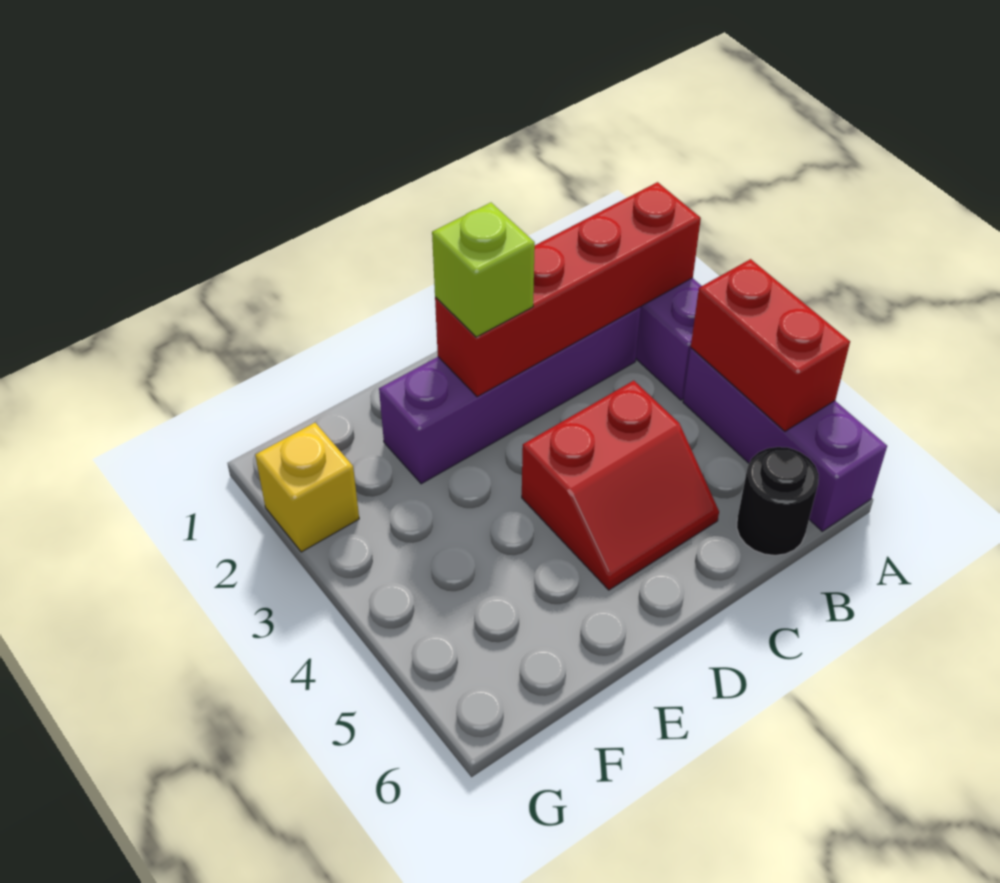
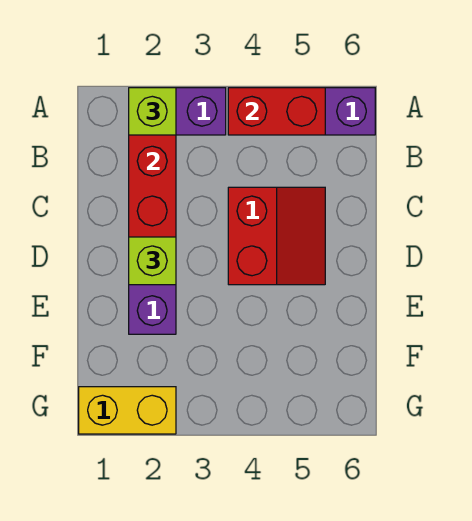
none -> lime 1x1 brick [129,88,176,135]
black 1x1 round brick [737,447,819,555] -> none
yellow 1x1 brick [255,423,359,552] -> yellow 1x2 brick [79,387,176,434]

